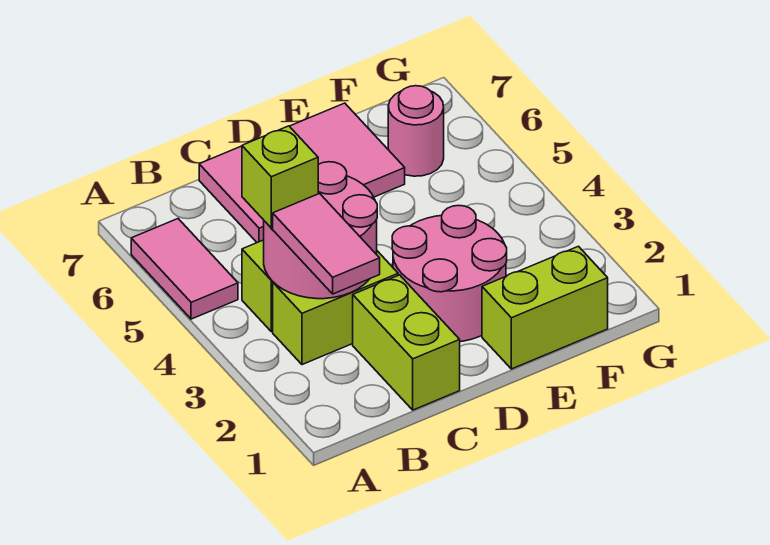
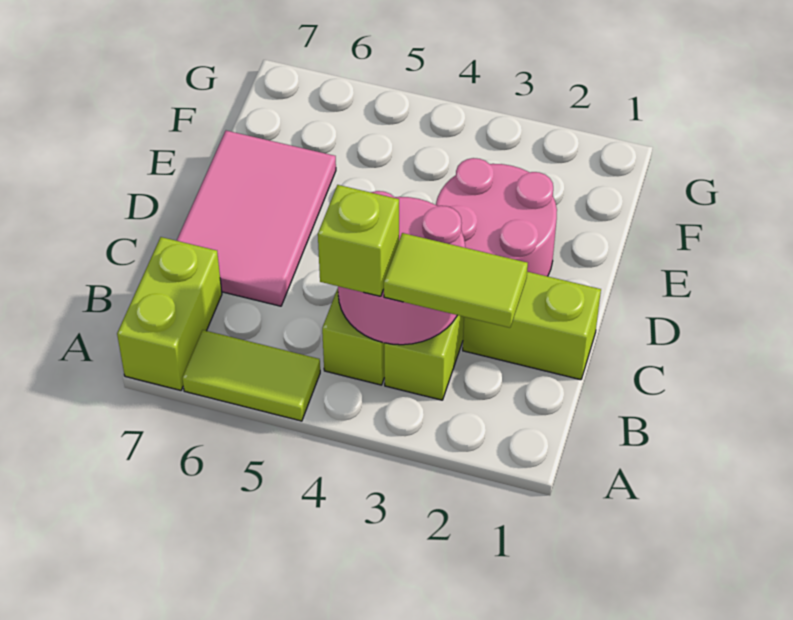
pink 1x2 tile [131,219,238,319] -> lime 1x2 tile [182,330,320,421]
pink 1x2 tile [273,194,380,294] -> lime 1x2 tile [384,233,528,328]
lime 1x2 brick [482,246,608,369] -> lime 1x2 brick moved to [117,237,222,390]
pink 1x1 round brick [388,86,444,176] -> none

